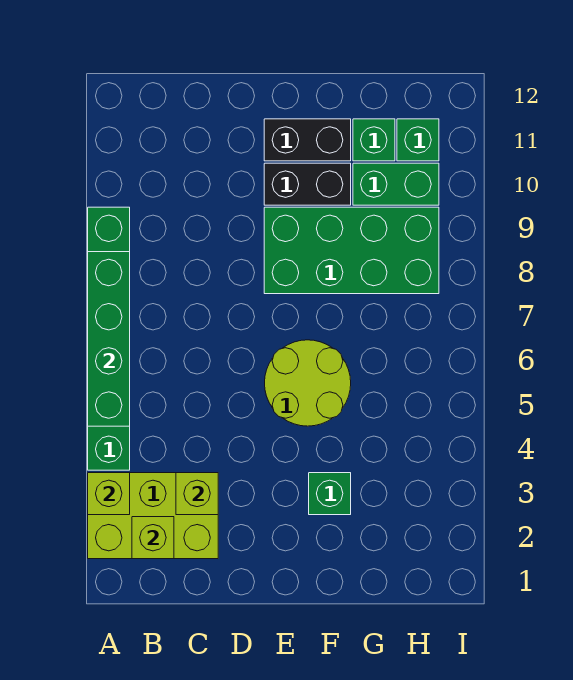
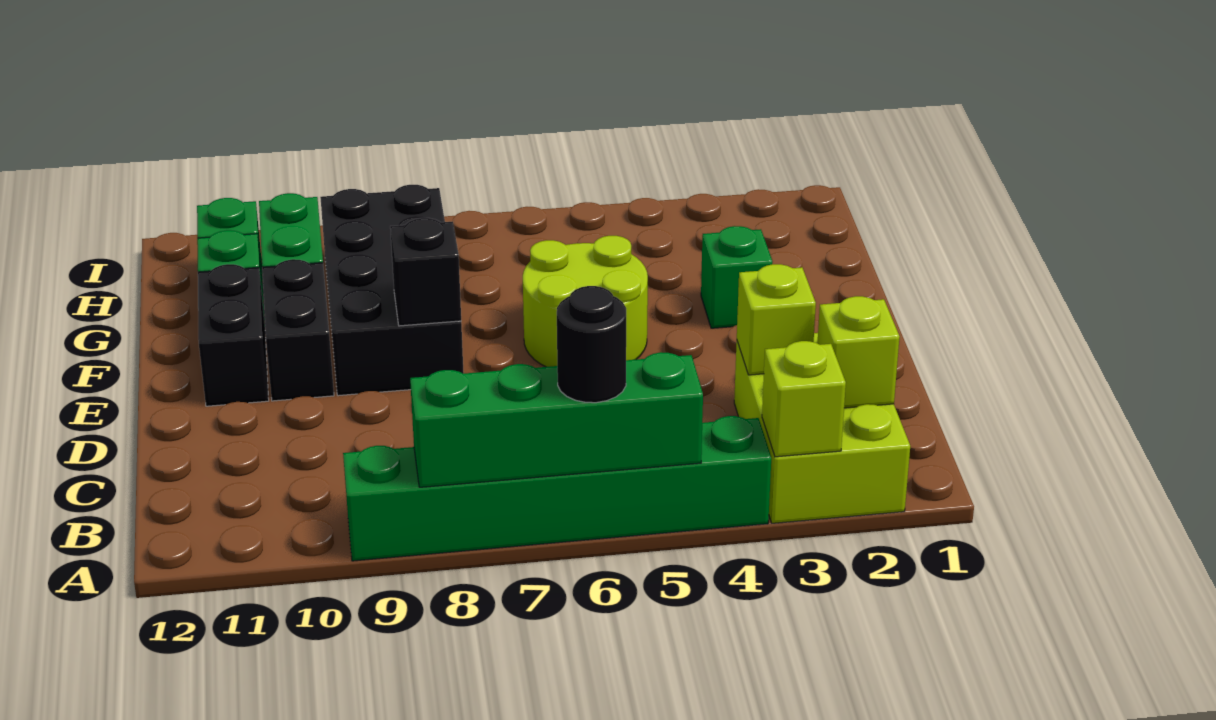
none -> black 1x1 round brick [557,286,626,403]
green 2x4 brick [264,207,439,294] -> black 2x4 brick [320,185,464,396]
none -> black 1x1 brick [390,218,461,326]

